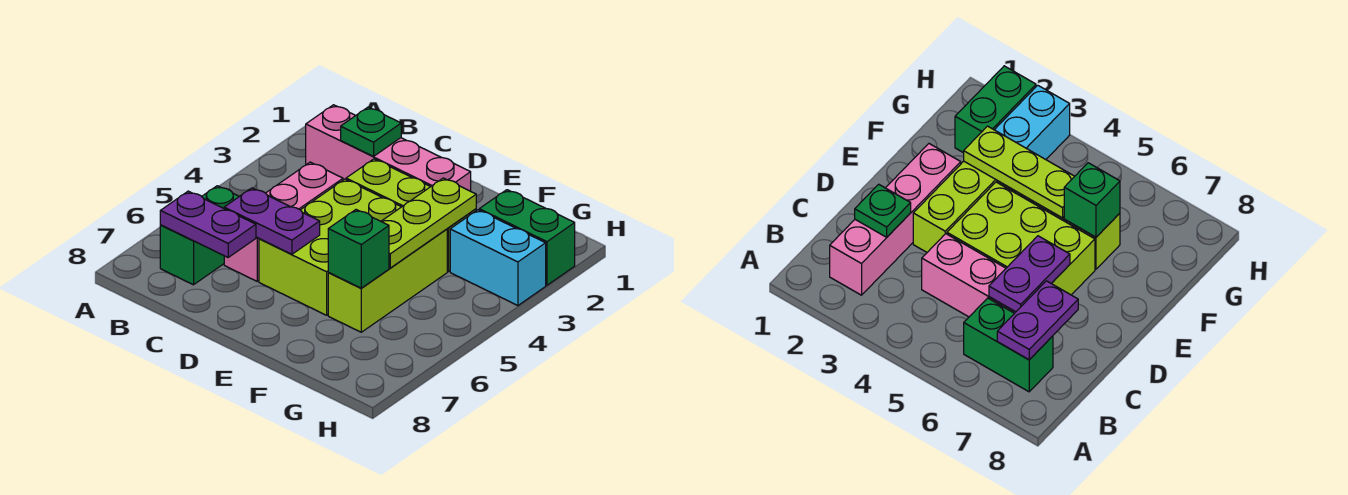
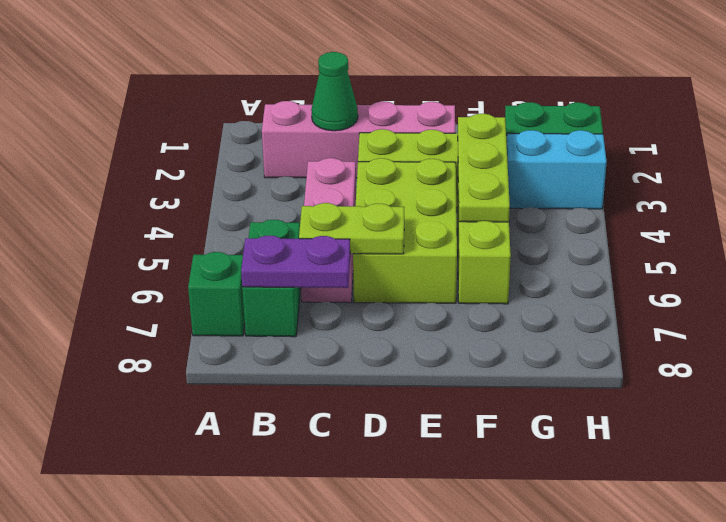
green 1x1 plate [341,107,401,156] -> green 1x1 cone [311,52,358,131]
purple 1x2 plate [224,188,320,254] -> lime 1x2 plate [299,203,404,254]
green 1x1 brick [328,210,389,288] -> green 1x1 brick moved to [188,252,245,336]

